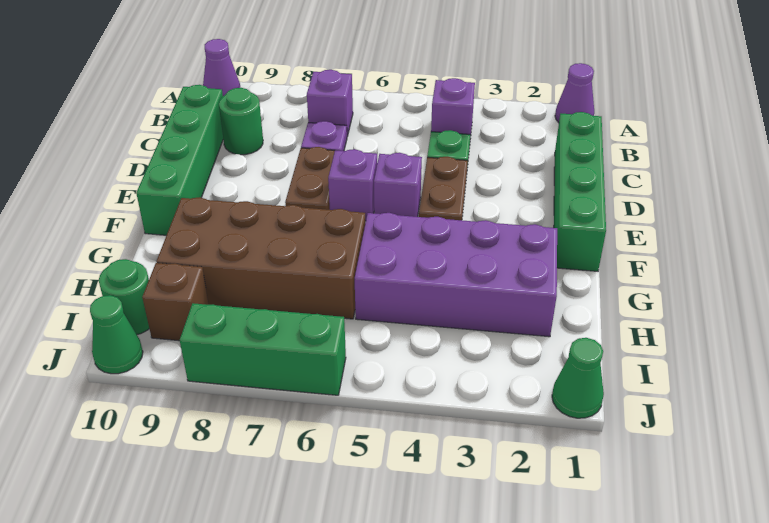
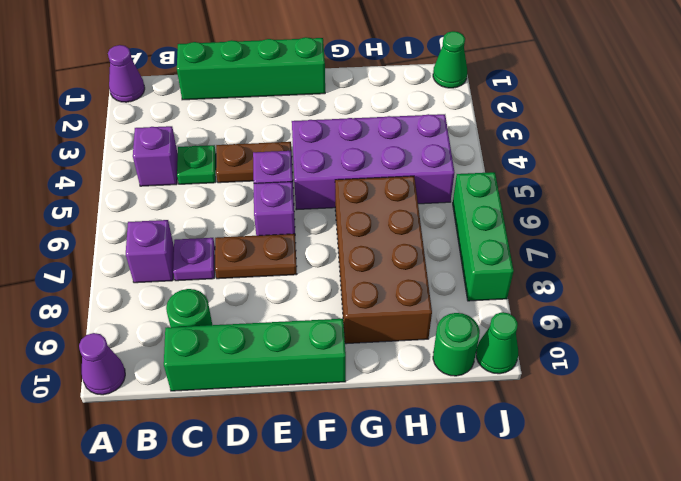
purple 2x4 brick [355,213,557,337] -> purple 2x4 brick turned to [292,114,454,210]
brown 1x1 brick [142,263,209,341] -> none

